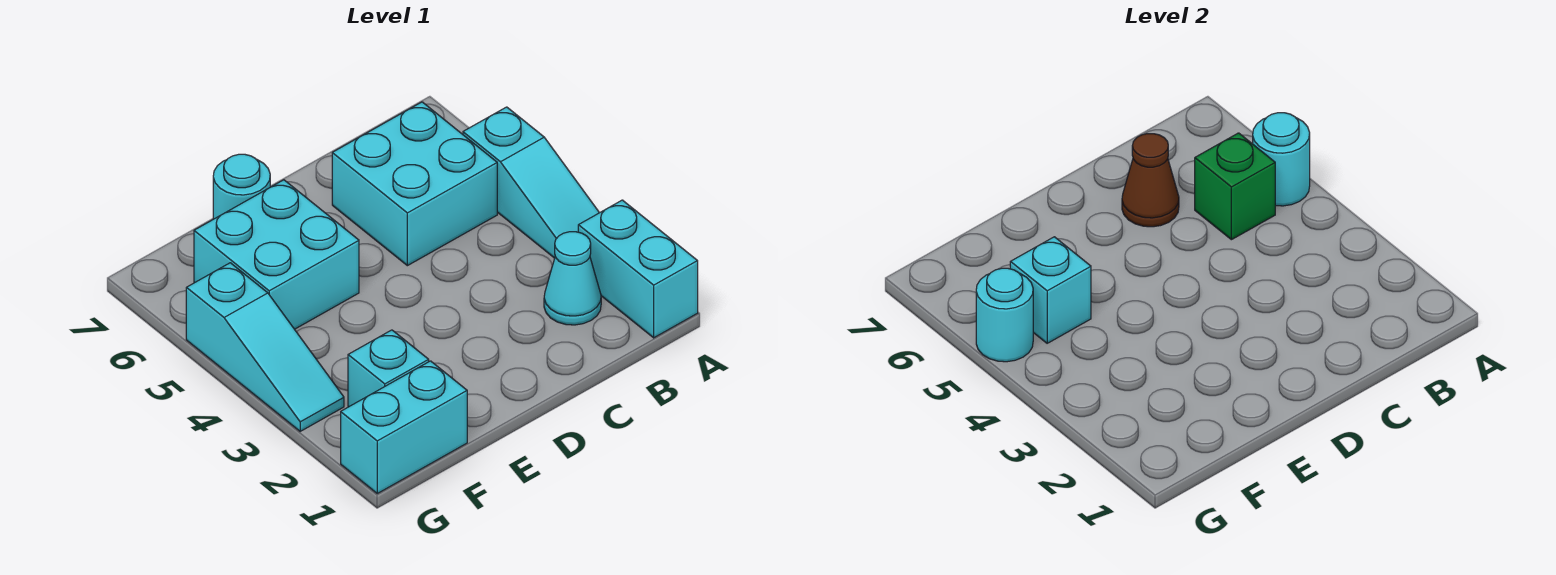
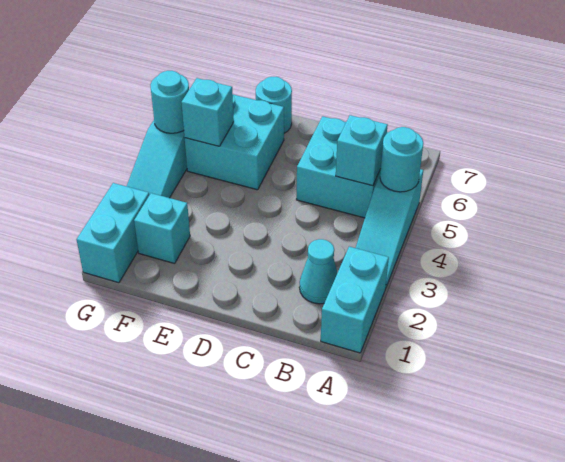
green 1x1 brick [1195,133,1275,240] -> cyan 1x1 brick [336,115,388,186]
brown 1x1 cone [1122,134,1179,227] -> none
cyan 1x2 brick [341,361,467,493] -> cyan 1x2 brick turned to [77,183,149,283]

